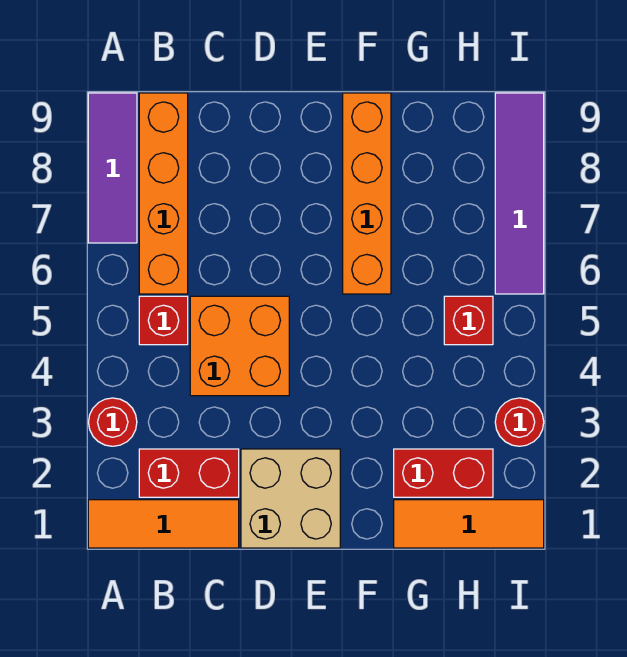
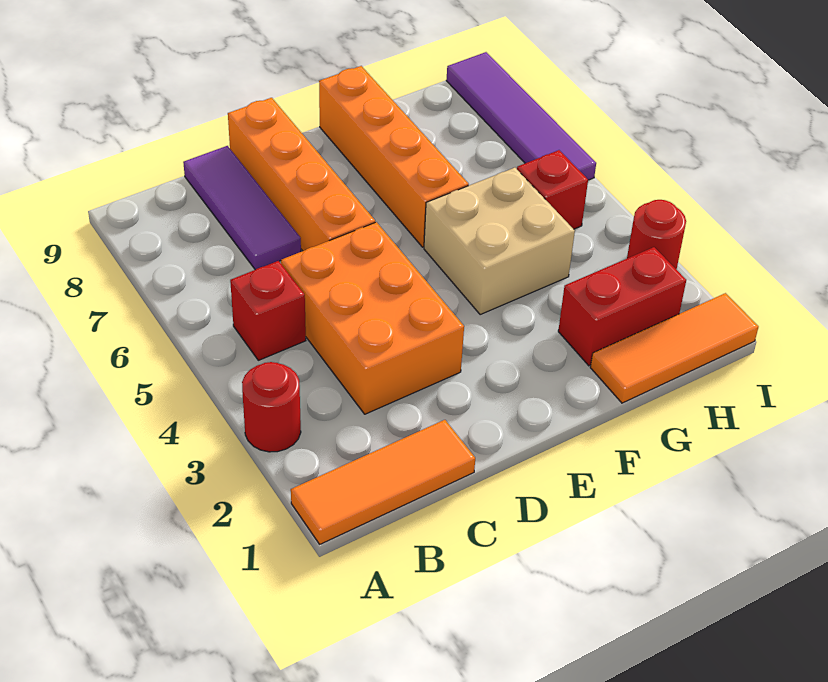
purple 1x3 tile [88,93,137,243] -> purple 1x3 tile moved to [183,146,301,270]
red 1x2 brick [139,449,239,497] -> none
orange 1x4 brick [139,93,188,294] -> orange 1x4 brick moved to [228,98,375,251]
orange 2x2 brick [190,296,289,396] -> orange 2x3 brick [281,222,464,414]
tan 2x2 brick [241,449,340,548] -> tan 2x2 brick moved to [424,168,575,315]

